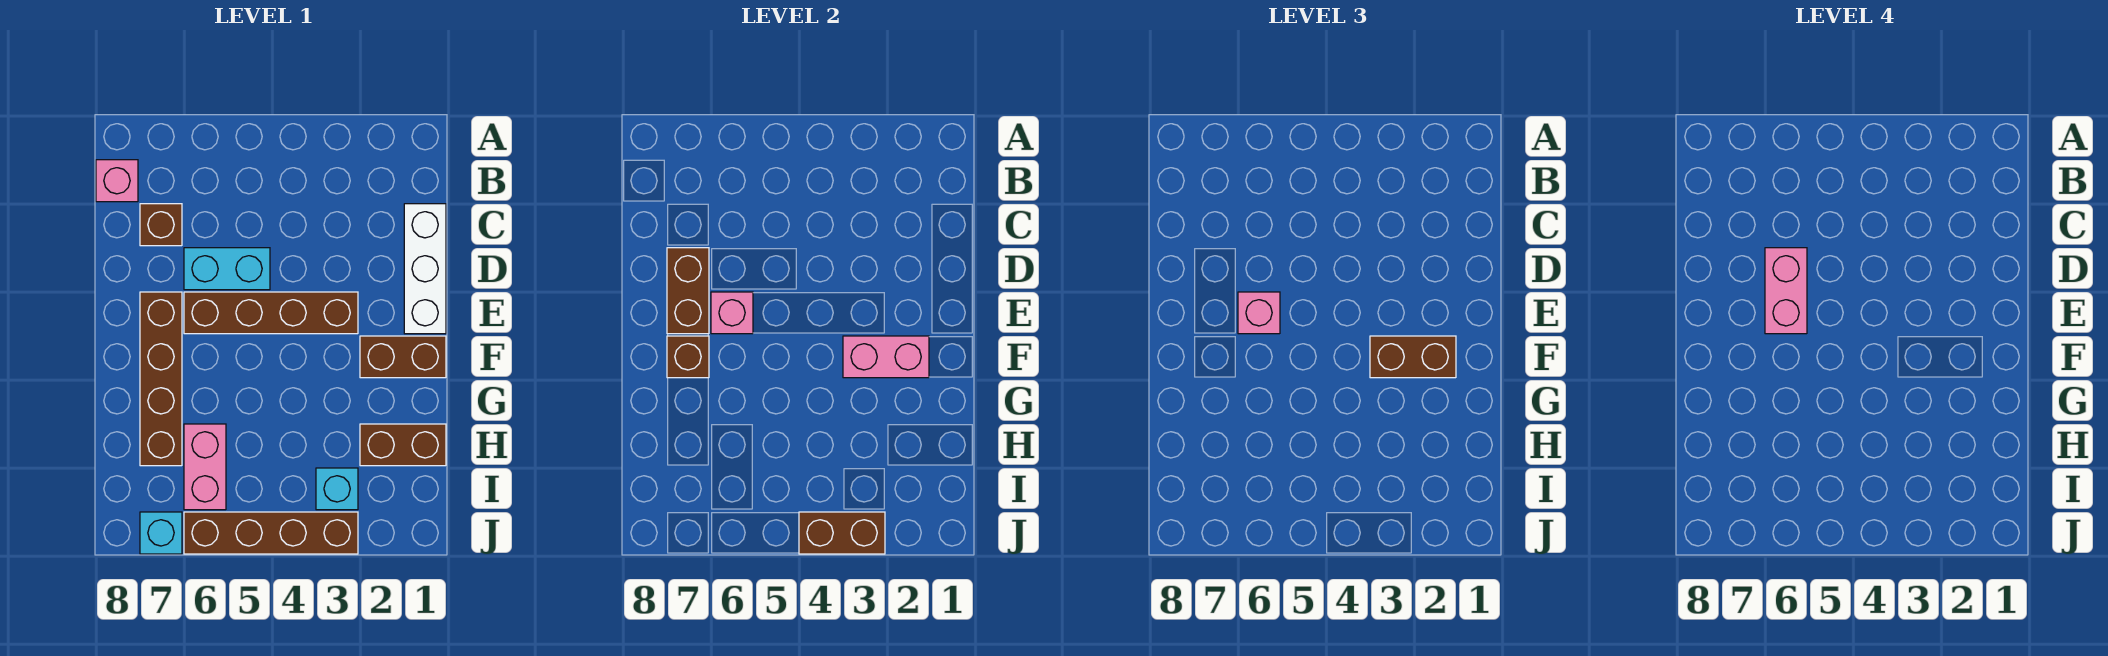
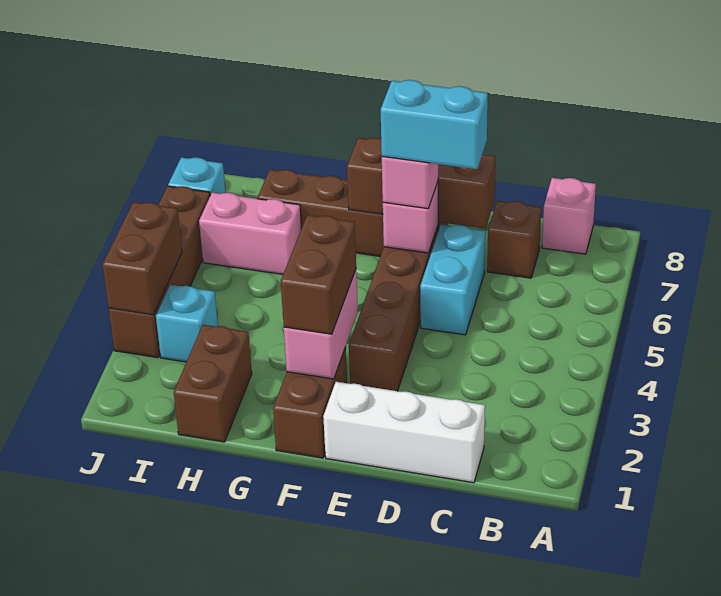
pink 1x2 brick [1765,248,1807,334] -> cyan 1x2 brick [381,80,488,169]

